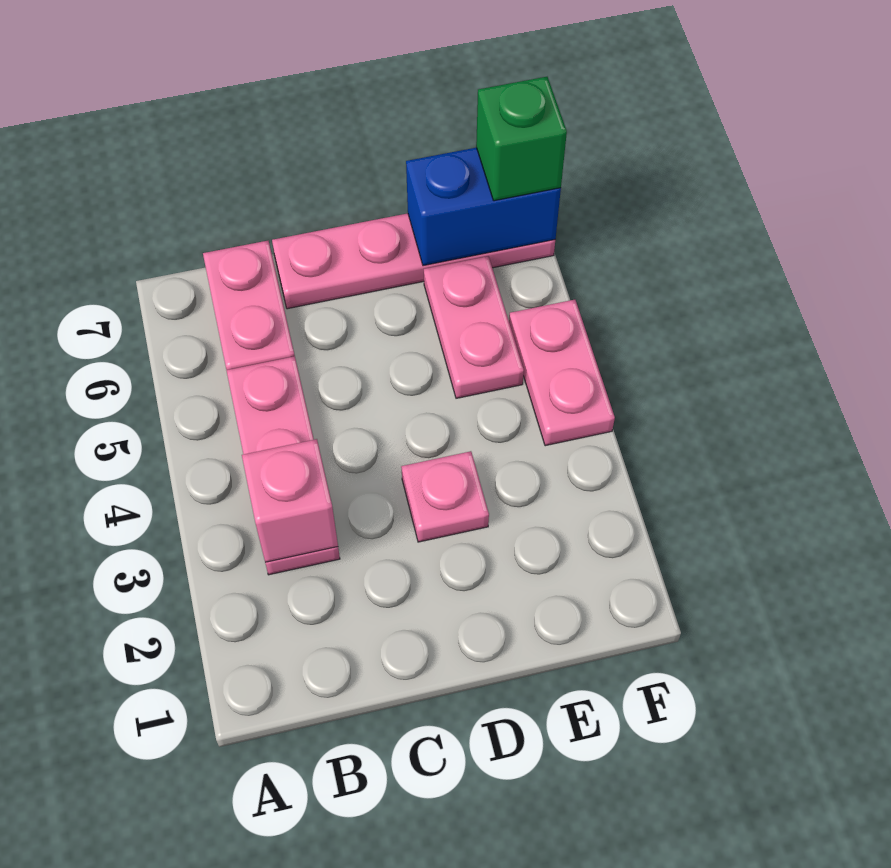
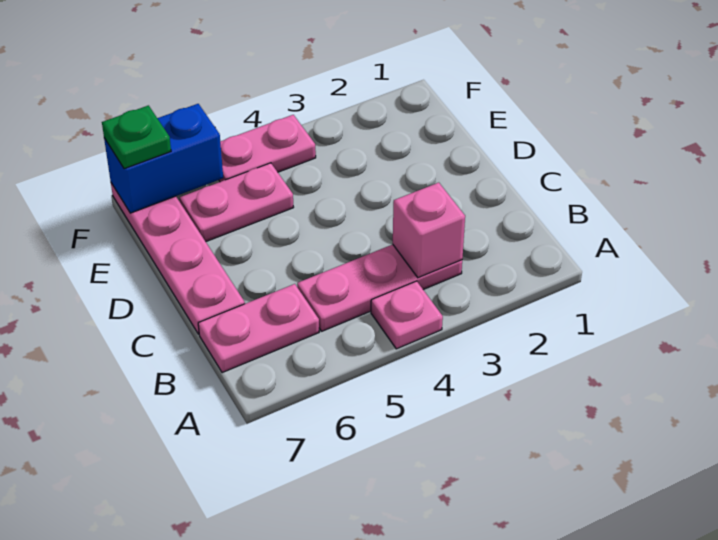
pink 1x1 plate [401,451,489,542] -> pink 1x1 plate moved to [371,281,443,349]
blue 1x2 brick [406,148,561,266] -> blue 1x2 brick turned to [104,104,223,213]
green 1x1 brick [476,77,567,201] -> green 1x1 plate [102,105,171,169]

